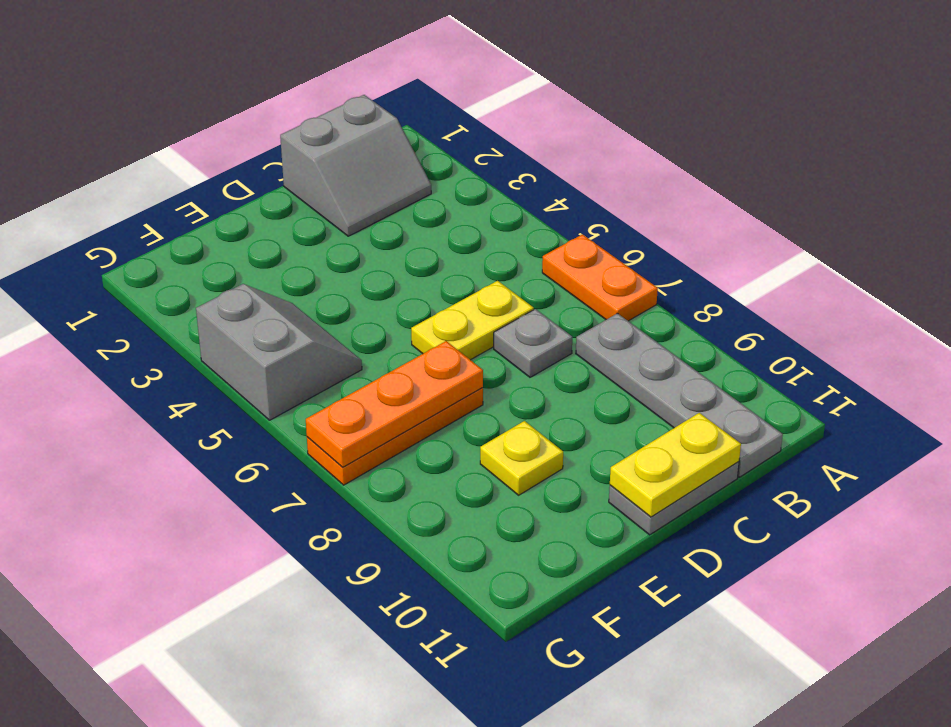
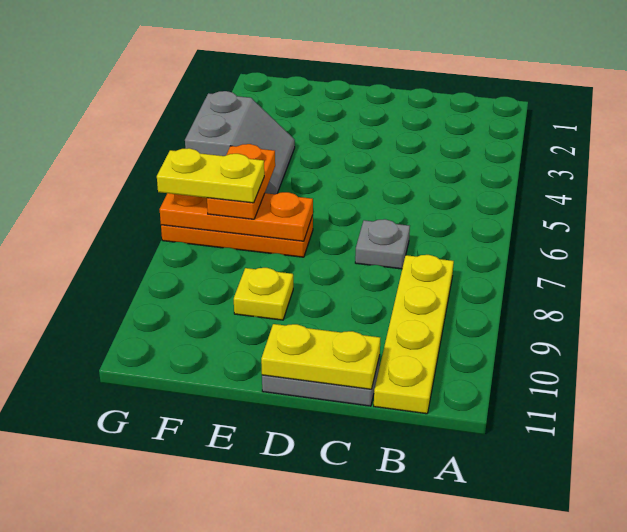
orange 1x2 plate [542,234,658,321] -> orange 1x2 plate moved to [207,144,275,219]
grey 2x2 slope [280,95,431,236] -> none
grey 1x4 plate [576,313,783,477] -> yellow 1x4 plate [374,255,454,414]
yellow 1x2 plate [411,281,534,360] -> yellow 1x2 plate moved to [157,148,264,203]

